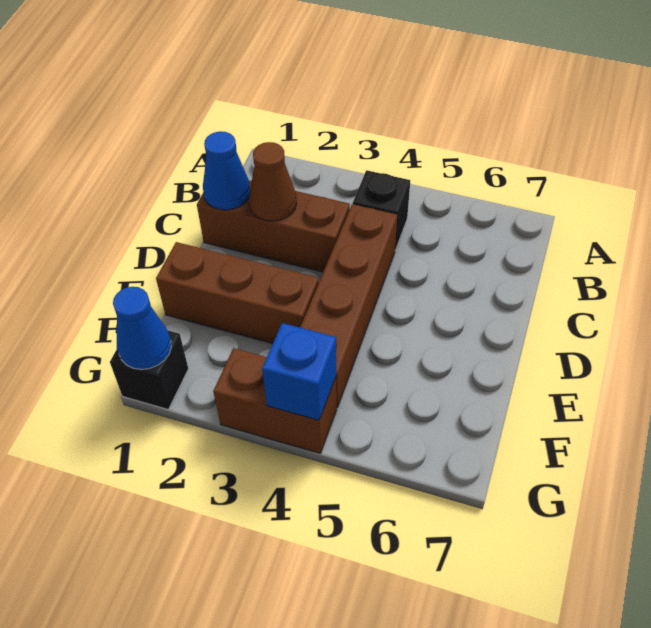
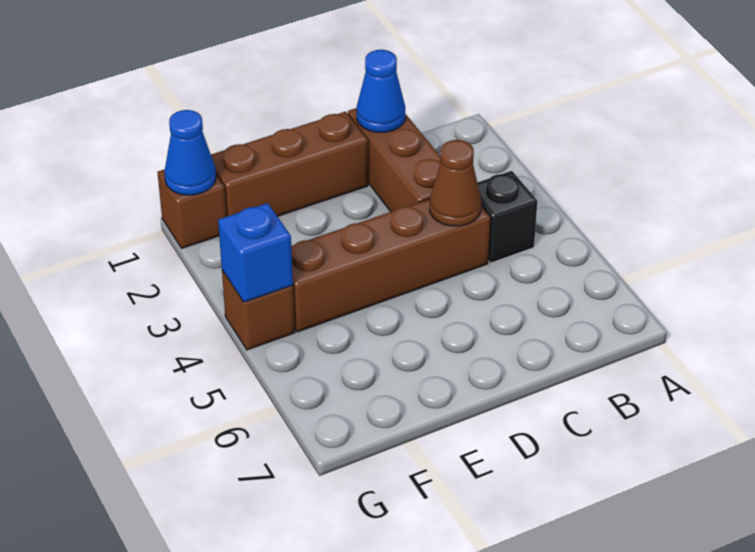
brown 1x1 cone [249,142,297,221] -> brown 1x1 cone moved to [430,140,481,226]
brown 1x3 brick [156,242,319,343] -> brown 1x3 brick turned to [211,112,368,217]
black 1x1 brick [110,331,188,409] -> brown 1x1 brick [157,169,226,249]
brown 1x2 brick [213,348,337,453] -> brown 1x1 brick [222,270,295,350]

